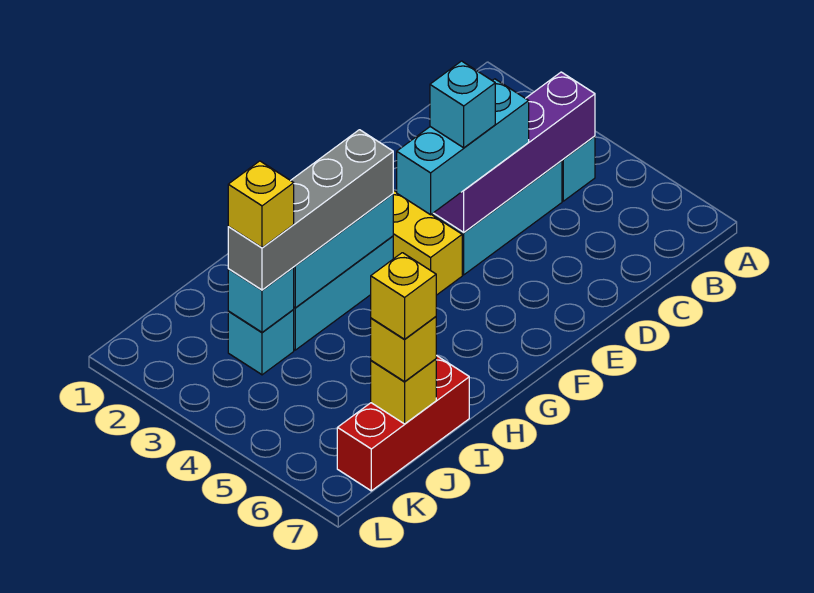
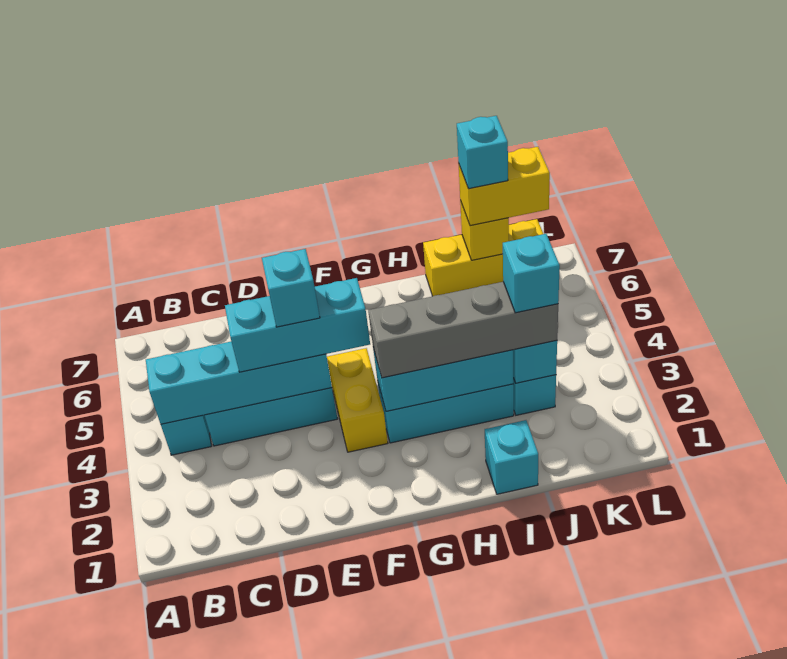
purple 1x4 brick [434,72,595,233] -> cyan 1x4 brick [146,342,332,424]
none -> cyan 1x1 brick [485,420,538,494]
red 1x3 brick [337,356,469,491] -> yellow 1x3 brick [423,219,543,296]
yellow 1x1 brick [228,161,294,248] -> cyan 1x1 brick [503,234,560,313]
yellow 1x1 brick [371,317,436,382] -> yellow 1x2 brick [459,147,550,226]
yellow 1x1 brick [371,253,436,339] -> cyan 1x1 brick [457,116,508,189]

